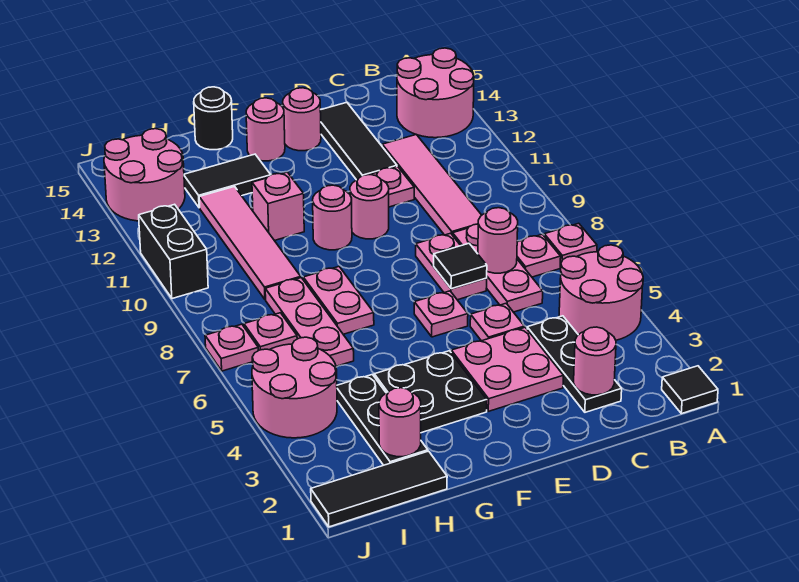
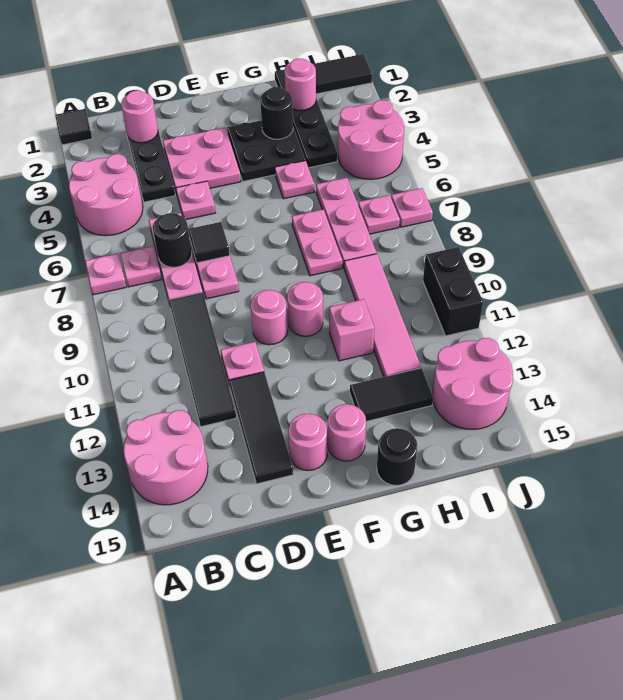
pink 1x1 round brick [478,208,518,273] -> black 1x1 round brick [153,213,192,267]
pink 1x4 tile [382,135,482,235] -> black 1x4 tile [169,292,236,427]
pink 1x1 plate [414,291,468,337] -> pink 1x1 plate moved to [275,161,314,199]
none -> black 1x1 round brick [260,87,293,139]

